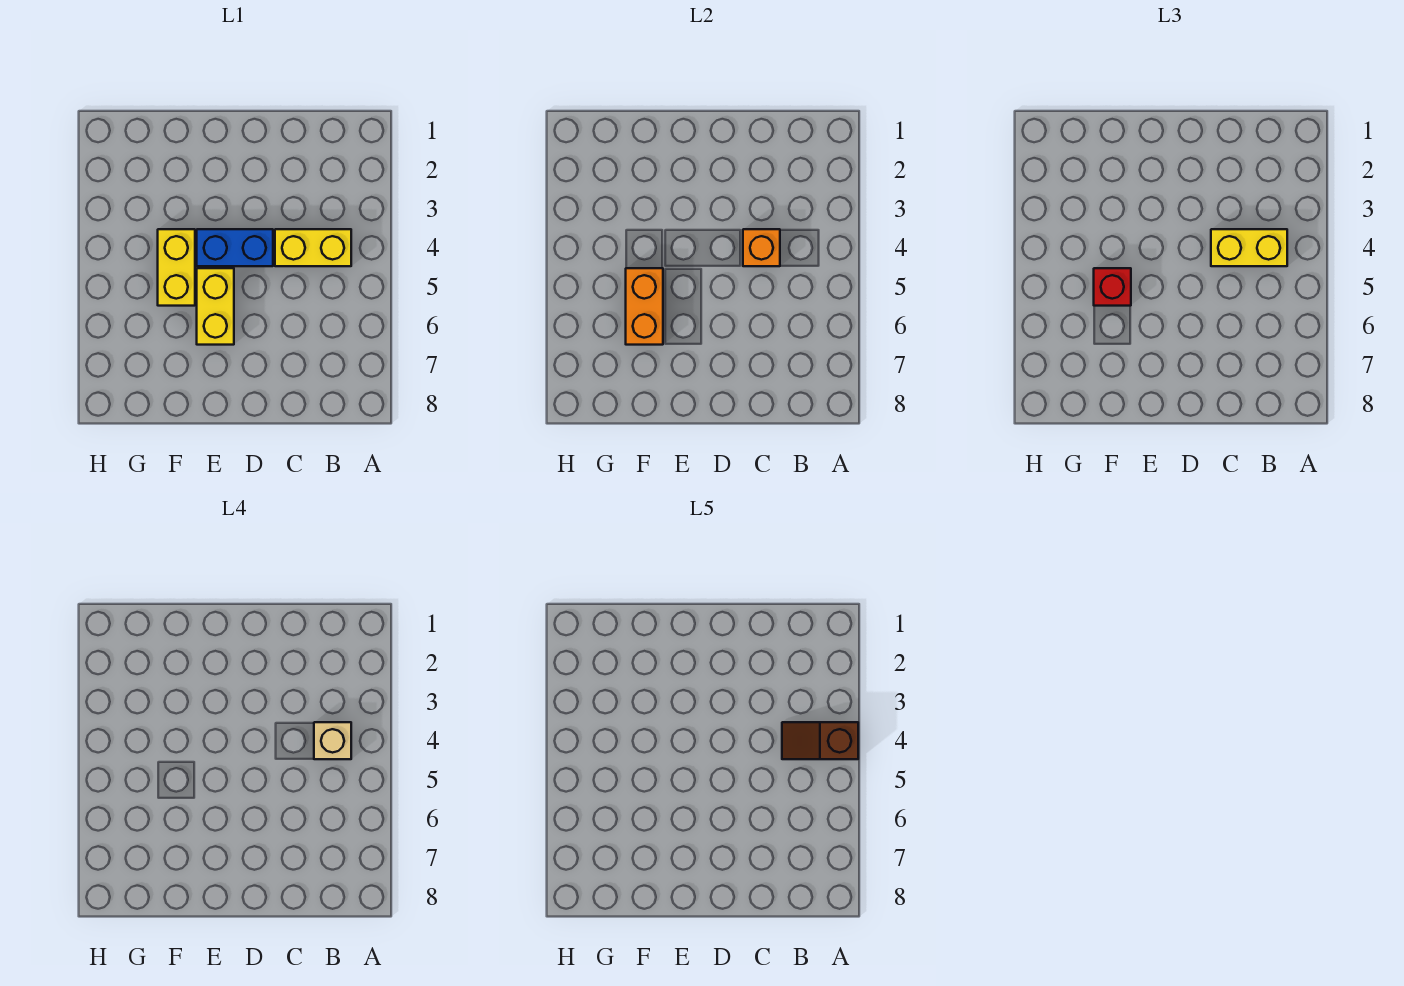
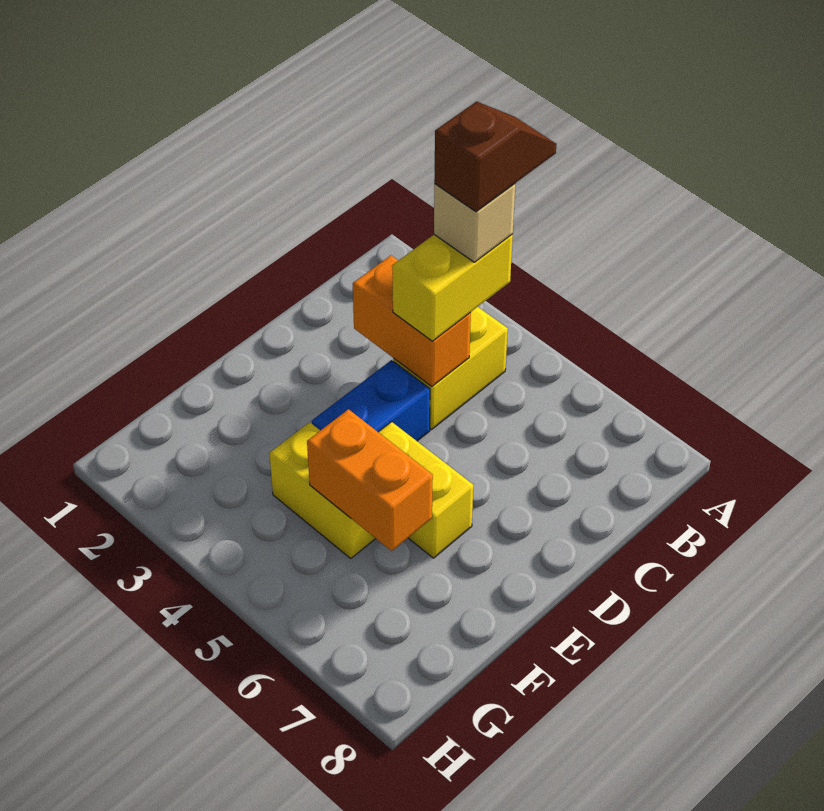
brown 1x2 slope [782,722,858,759] -> brown 1x2 slope turned to [434,101,556,212]
orange 1x1 brick [743,229,780,266] -> orange 1x2 brick [353,256,471,386]
red 1x1 brick [1094,268,1131,306] -> none

